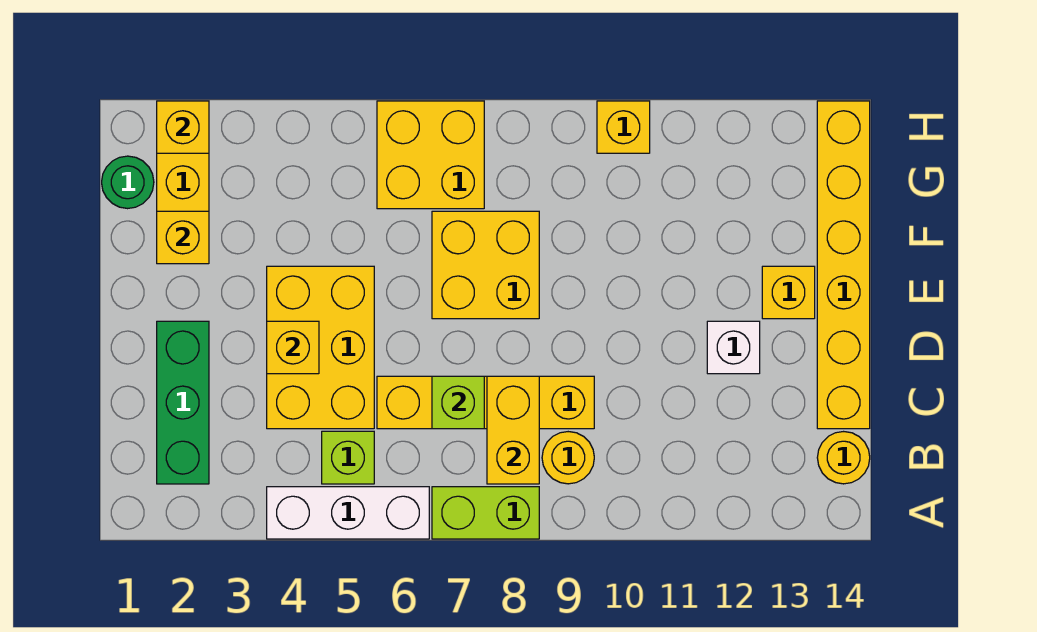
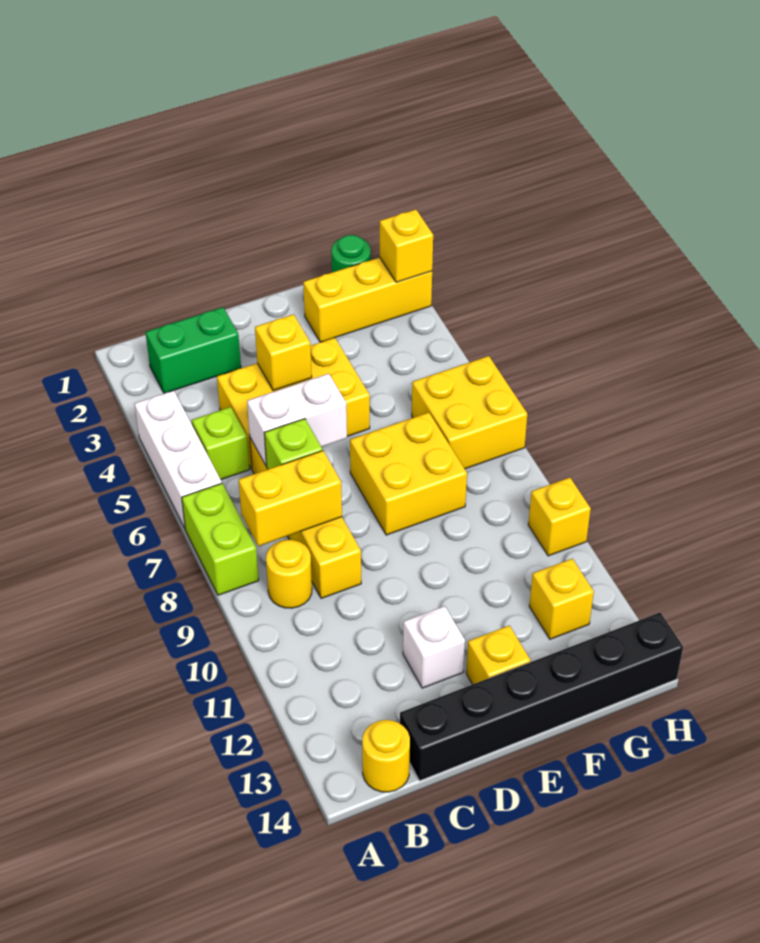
green 1x3 brick [157,321,209,484] -> green 1x2 brick [146,307,241,393]
none -> white 1x2 brick [247,374,347,466]
yellow 1x6 brick [817,101,870,429] -> black 1x6 brick [400,613,683,781]
yellow 1x1 brick [157,211,209,264] -> yellow 1x1 brick moved to [529,559,594,639]

